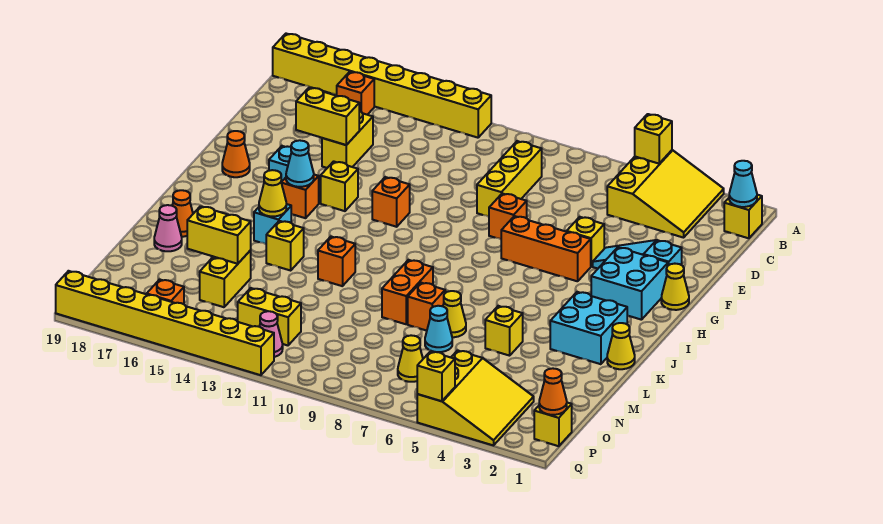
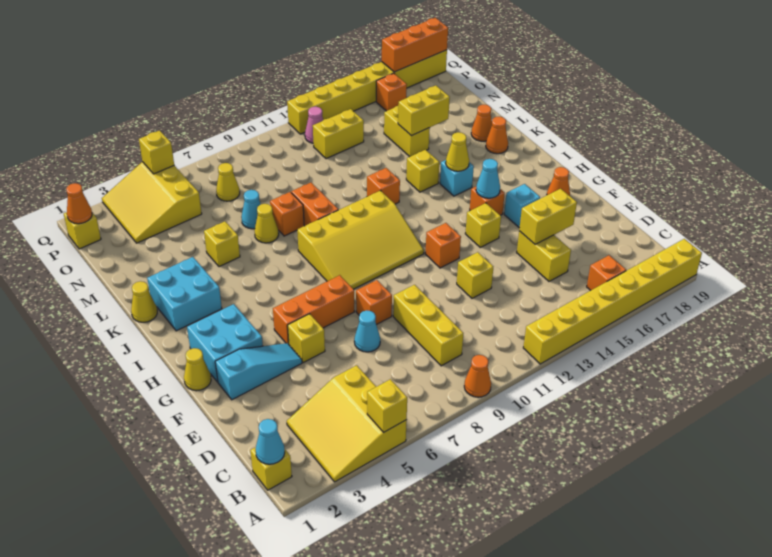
none -> orange 1x1 cone [464,355,491,397]
none -> cyan 1x1 cone [354,310,380,352]
none -> yellow 1x1 brick [457,252,493,298]
none -> yellow 3x4 slope [297,190,424,289]
pink 1x1 cone [154,205,182,251] -> orange 1x1 cone [471,104,492,141]
none -> orange 1x3 brick [382,18,448,72]

